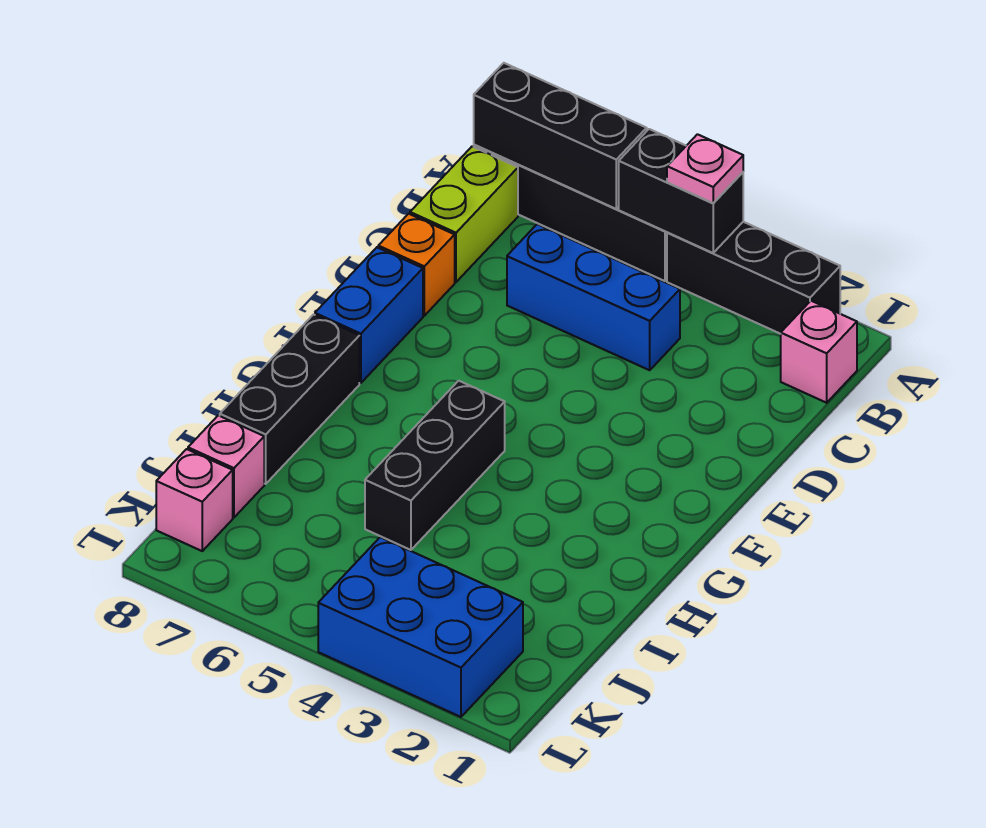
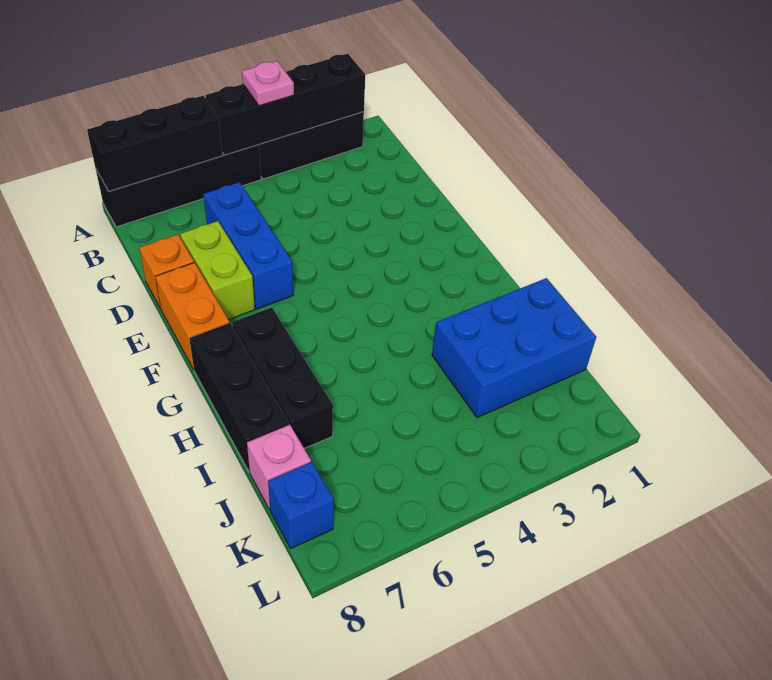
black 1x2 brick [619,129,743,253] -> black 1x4 brick [205,54,365,155]
pink 1x1 brick [781,301,857,403] -> none
lime 1x2 brick [410,147,518,282] -> lime 1x2 brick moved to [180,221,255,320]
blue 1x3 brick [507,224,680,370] -> blue 1x3 brick turned to [204,182,293,309]
blue 1x2 brick [315,247,423,383] -> orange 1x2 brick [155,263,229,370]
black 1x3 brick [365,381,505,550] -> black 1x3 brick moved to [232,307,333,448]
blue 2x3 brick [318,537,523,717] -> blue 2x3 brick moved to [432,278,596,418]
pink 1x1 brick [156,449,233,551] -> blue 1x1 brick [268,462,334,548]

